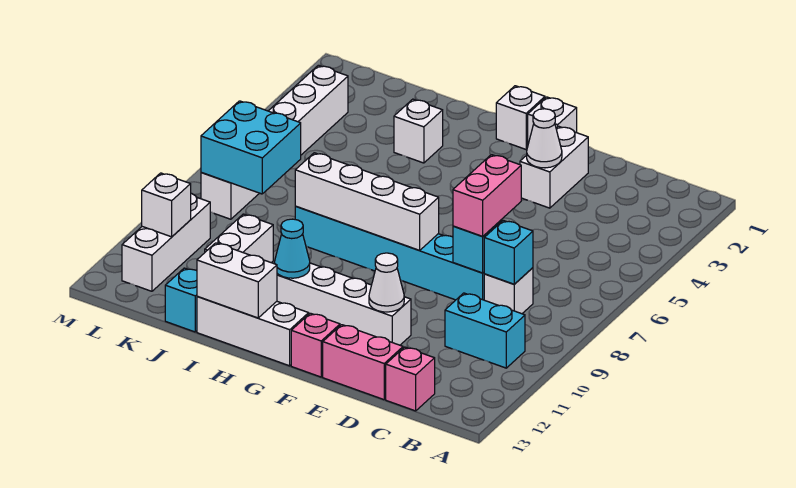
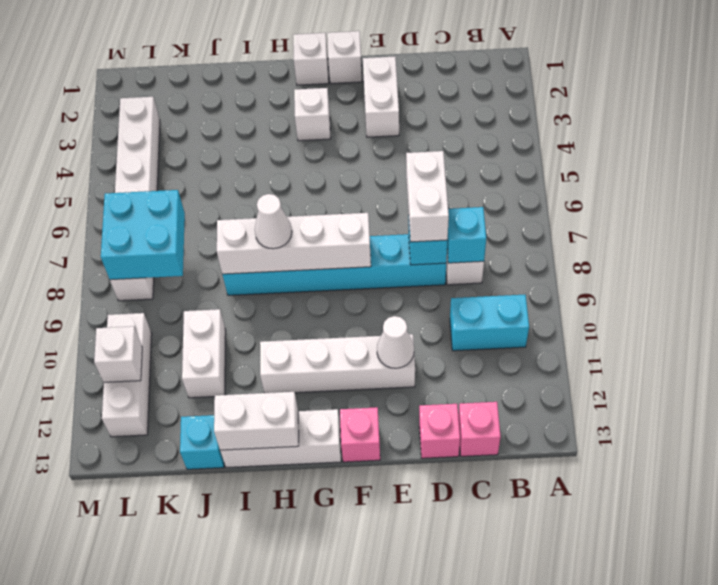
pink 1x2 brick [453,155,521,236] -> white 1x2 brick [406,151,449,242]
pink 1x2 brick [323,325,403,400] -> pink 1x1 brick [419,404,460,458]
white 1x1 cone [527,109,562,168] -> white 1x1 cone moved to [255,194,292,249]
cyan 1x1 cone [274,219,310,278] -> none
white 1x1 brick [394,99,443,163] -> white 1x1 brick moved to [294,88,331,141]

